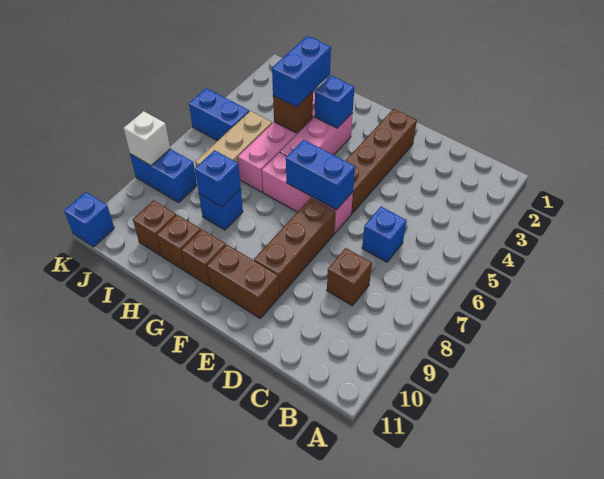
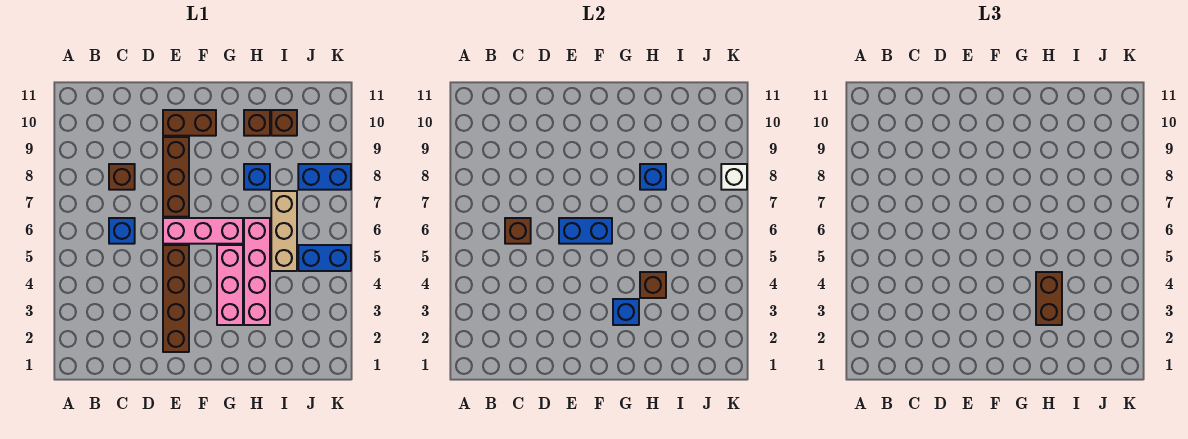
brown 1x1 brick [182,229,226,286] -> brown 1x1 brick moved to [505,218,531,244]
blue 1x2 brick [272,36,331,107] -> brown 1x2 brick [1036,272,1062,325]
blue 1x1 brick [64,192,114,247] -> none

